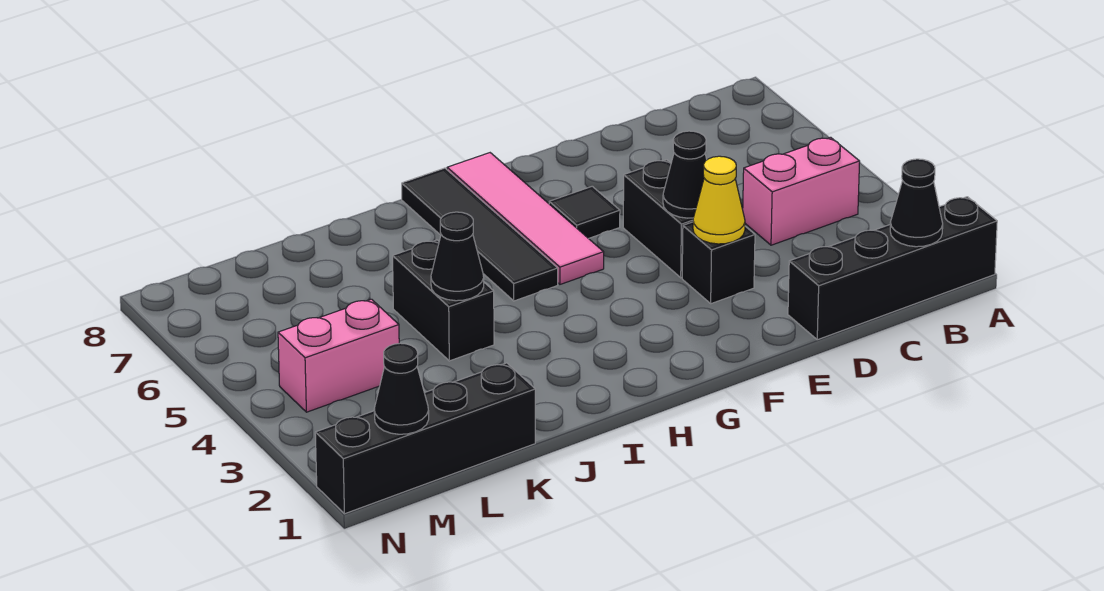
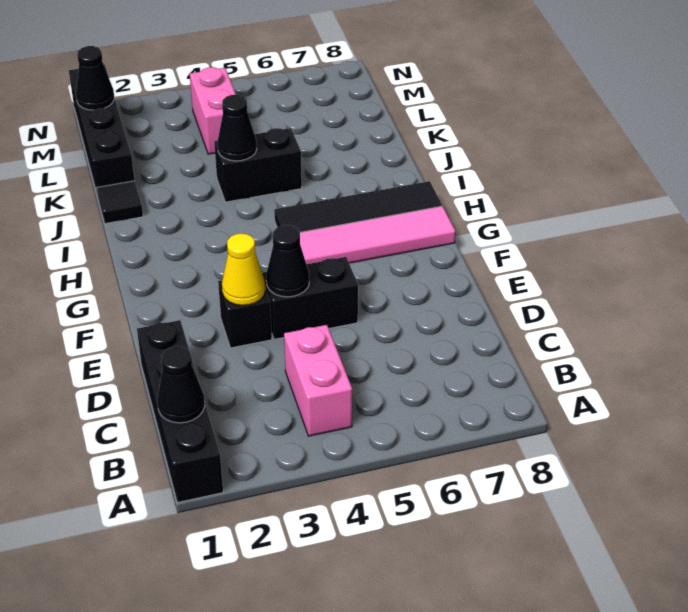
black 1x1 tile [549,186,620,239] -> black 1x1 tile moved to [97,181,143,224]

